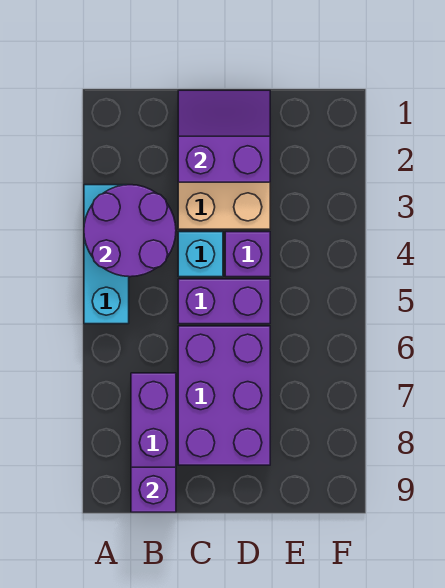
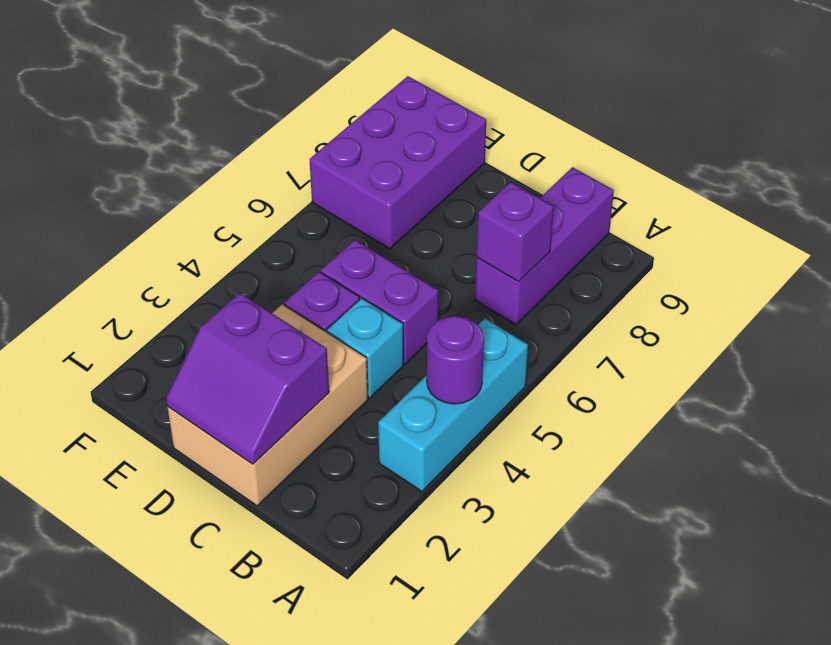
purple 2x2 round brick [84,185,176,277] -> purple 1x1 round brick [427,316,484,404]
purple 1x1 brick [131,467,176,512] -> purple 1x1 brick moved to [477,182,554,282]
purple 2x3 brick [178,326,270,465] -> purple 2x3 brick moved to [310,76,486,249]

